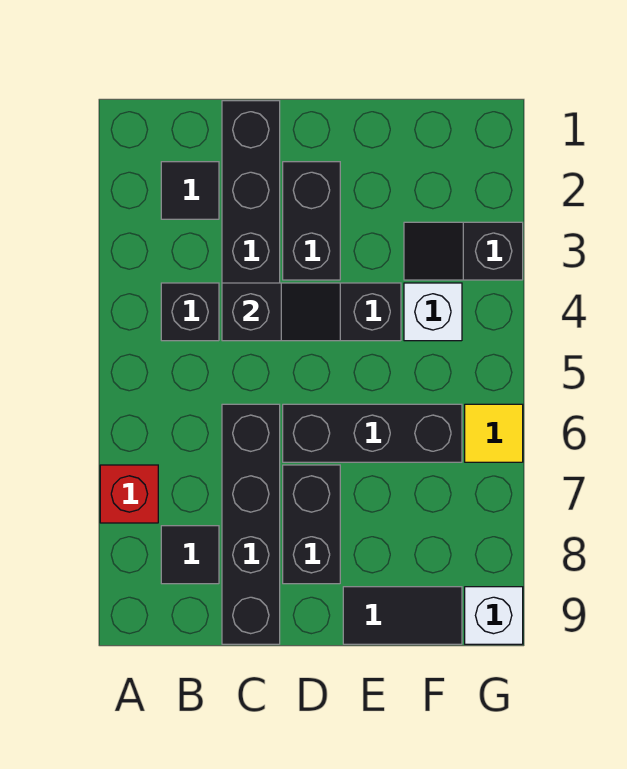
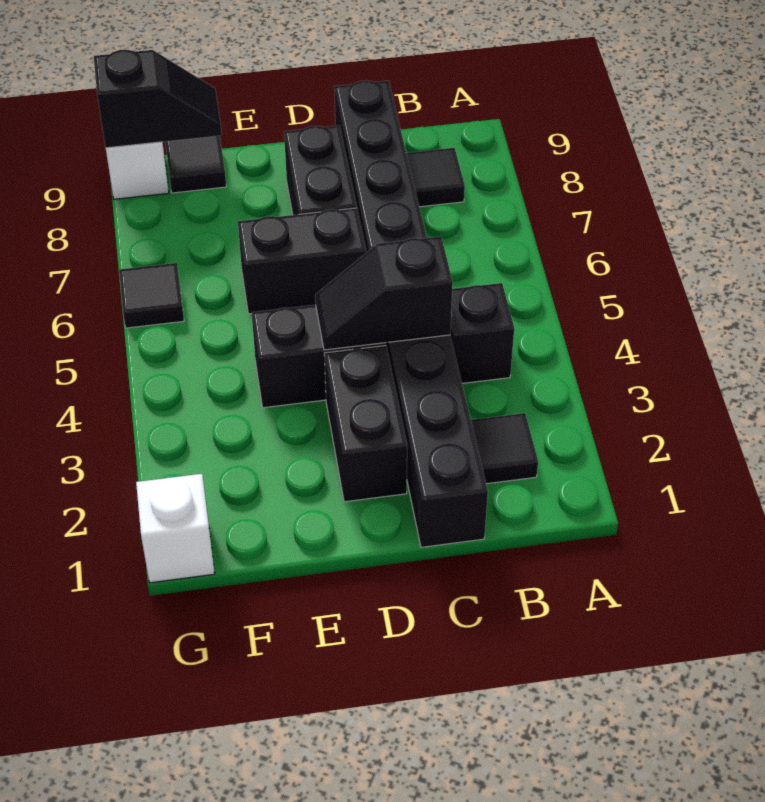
red 1x1 brick [100,465,158,523] -> none
black 1x3 brick [283,404,462,462] -> black 1x2 brick [238,208,366,314]
black 1x2 tile [343,587,462,644] -> black 1x1 tile [165,136,226,193]
black 1x2 slope [404,222,523,280] -> black 1x2 slope moved to [94,50,222,148]
white 1x1 brick [404,283,462,341] -> white 1x1 brick moved to [136,474,215,583]
yellow 1x1 tile [465,404,523,462] -> black 1x1 tile [119,263,184,328]

